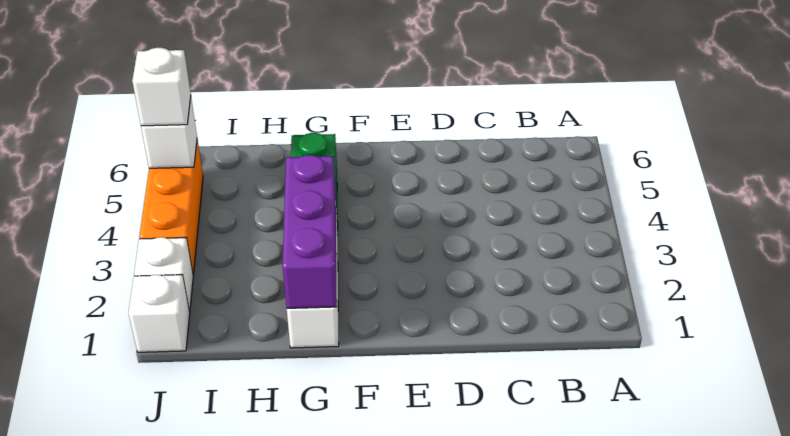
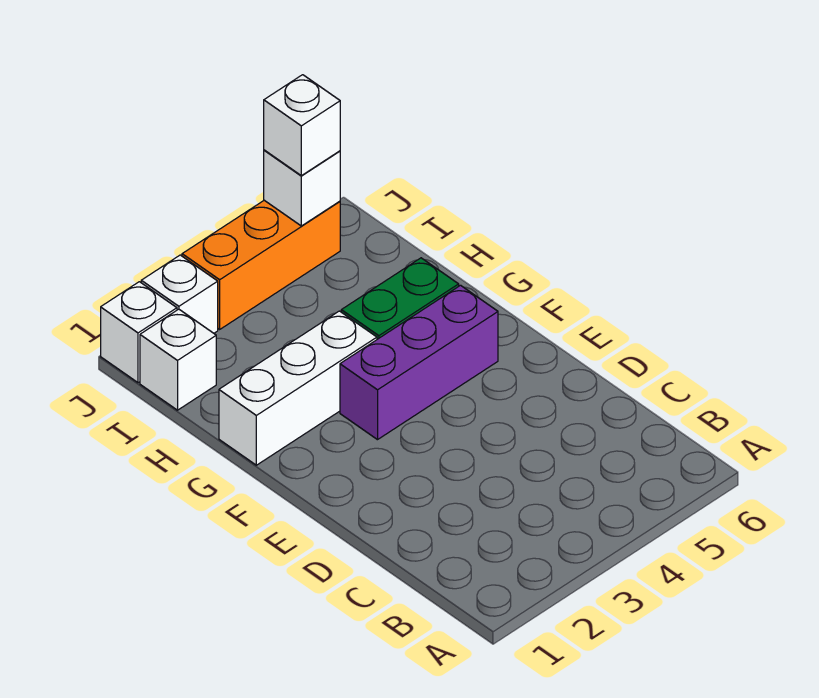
purple 1x3 brick [283,155,337,308] -> purple 1x3 brick moved to [340,285,498,440]
none -> white 1x1 brick [140,309,216,410]

